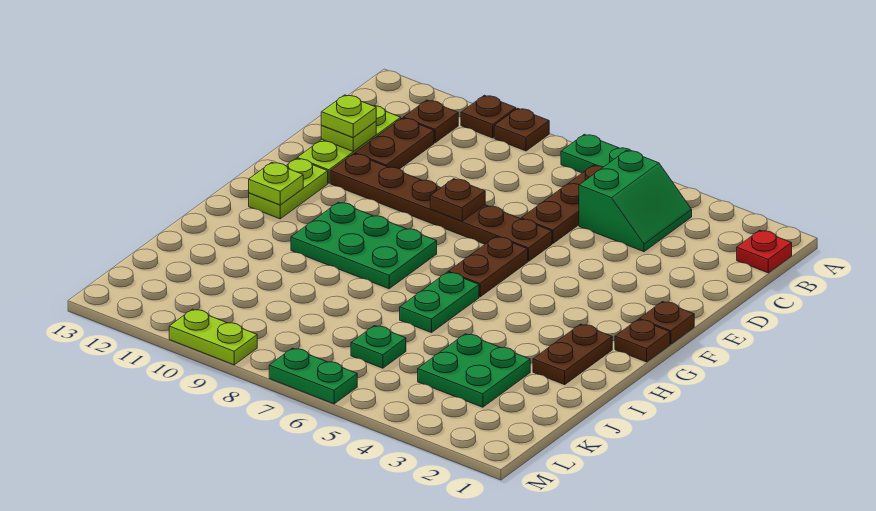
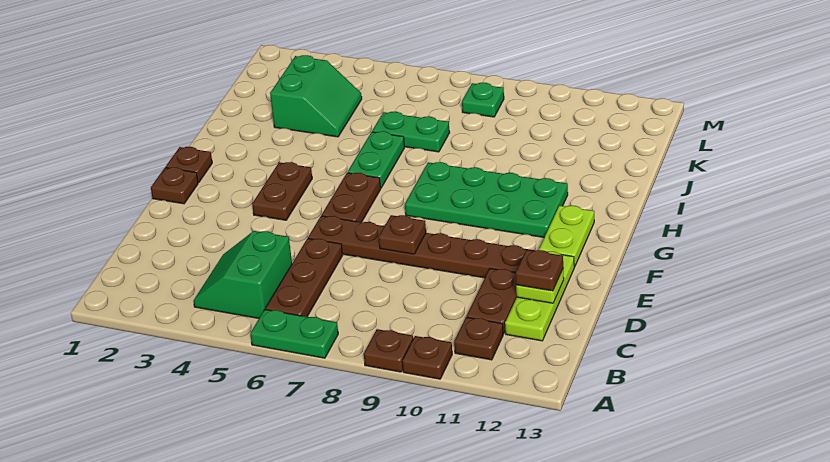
red 1x1 plate [737,230,792,273] -> none
lime 1x1 plate [321,95,376,138] -> brown 1x1 plate [516,250,563,291]
green 2x3 plate [291,202,437,289] -> green 2x4 plate [405,162,568,237]
lime 1x1 plate [249,162,303,205] -> none
brown 1x2 plate [533,324,612,385] -> brown 1x2 plate moved to [252,162,312,220]
green 2x2 plate [418,334,530,407] -> green 2x2 slope [270,55,362,137]
green 1x1 plate [351,326,406,368] -> green 1x1 plate moved to [462,83,504,117]
green 1x2 plate [269,348,357,404] -> green 1x2 plate moved to [372,112,450,152]
lime 1x2 plate [169,309,257,365] -> none

